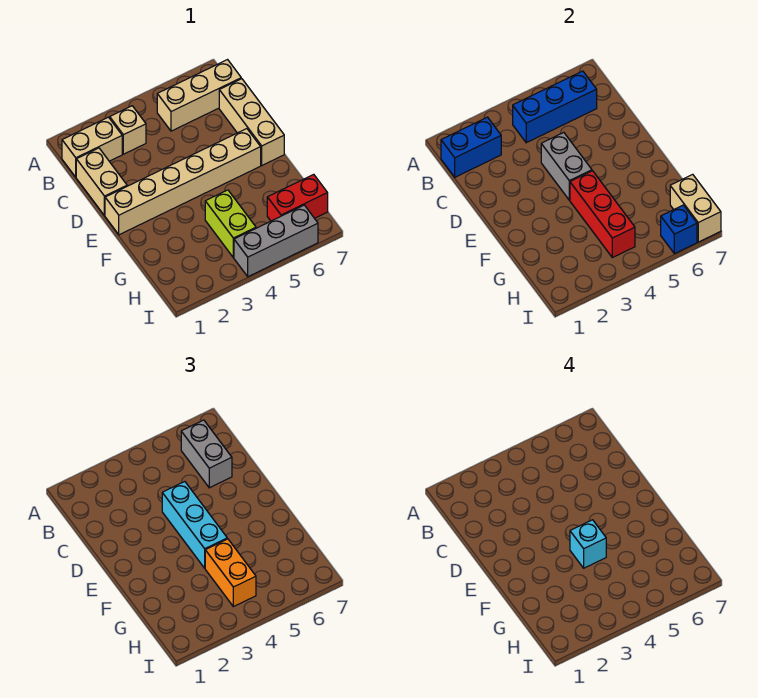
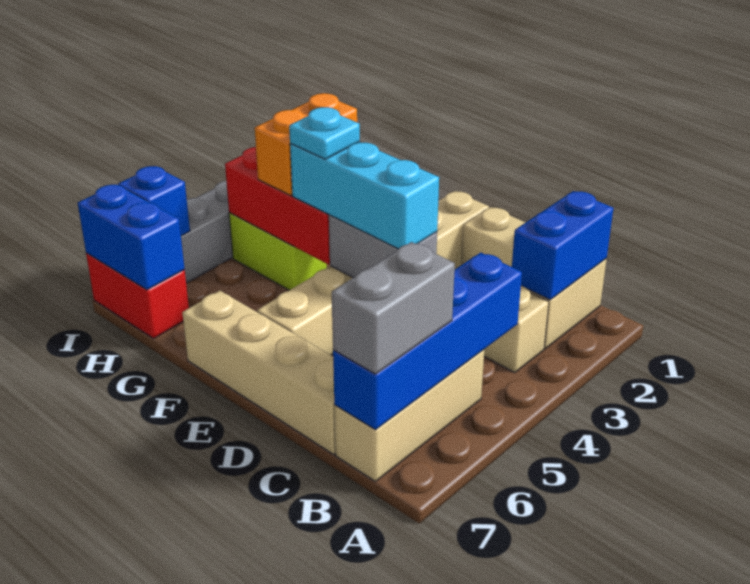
blue 1x3 brick [513,71,597,143] -> blue 1x4 brick [333,253,522,430]
grey 1x2 brick [181,420,232,488] -> grey 1x2 brick turned to [332,242,455,374]
tan 1x3 brick [219,79,284,165] -> tan 1x4 brick [182,291,336,454]
cyan 1x1 brick [570,520,606,568] -> cyan 1x1 plate [289,107,360,159]
orange 1x2 brick [205,539,256,607] -> orange 1x2 brick turned to [255,93,357,195]
red 1x2 brick [267,174,328,221] -> red 1x2 brick turned to [86,253,189,338]
tan 1x2 brick [670,174,721,242] -> blue 1x2 brick [78,185,185,290]

